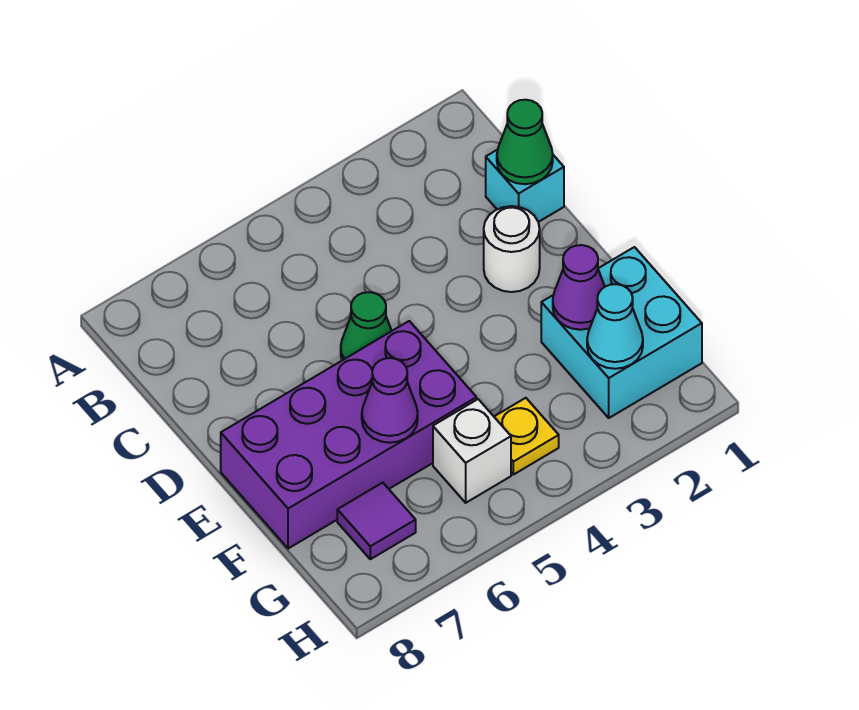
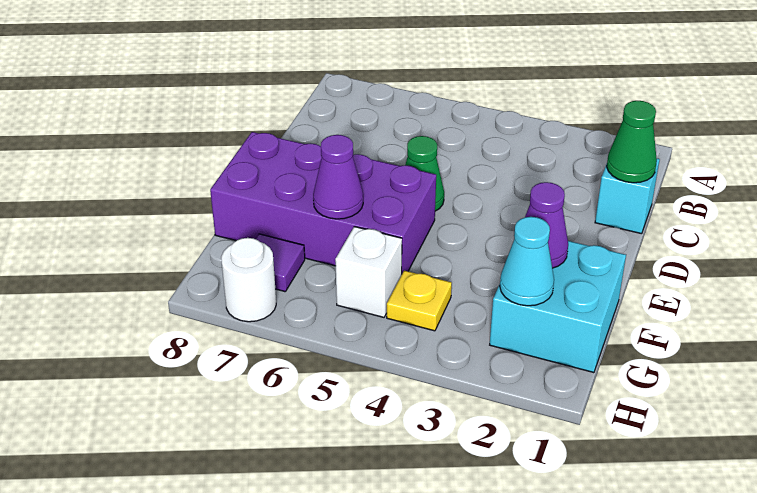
white 1x1 round brick [484,206,540,292] -> white 1x1 round brick moved to [221,238,276,322]

